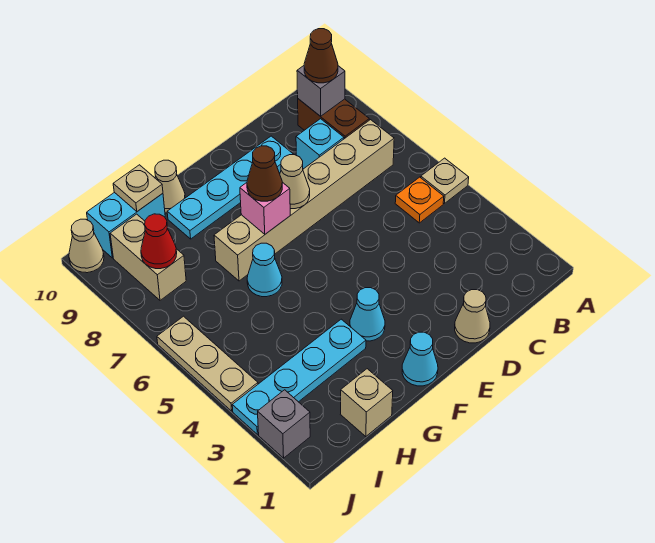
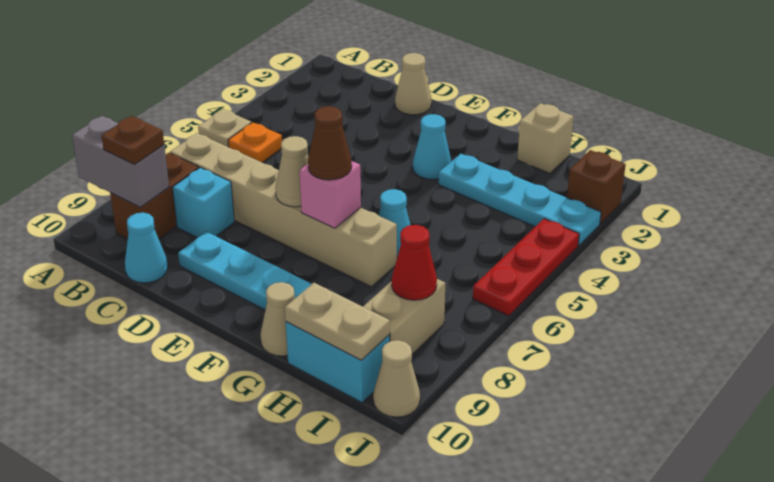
grey 1x1 brick [297,66,345,116] -> grey 1x2 brick [72,116,169,207]
brown 1x1 cone [304,29,338,83] -> brown 1x1 plate [102,116,164,164]
cyan 1x1 cone [402,332,438,386] -> cyan 1x1 cone moved to [125,213,168,283]
tan 1x1 plate [113,165,163,211] -> tan 1x2 plate [285,283,390,360]
grey 1x1 brick [258,390,310,458] -> brown 1x1 brick [567,150,626,224]
tan 1x3 plate [157,316,258,411] -> red 1x3 plate [473,219,579,316]

